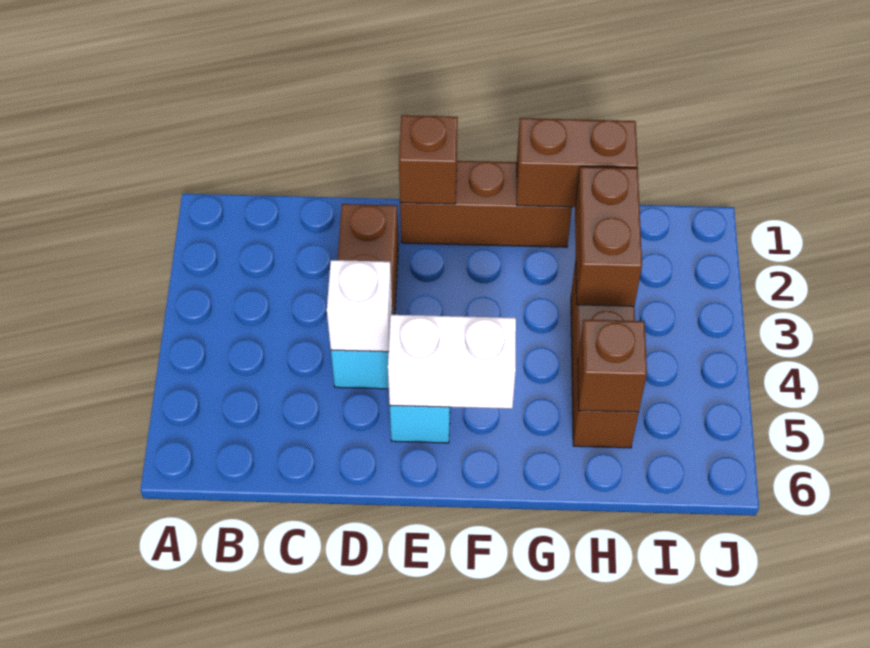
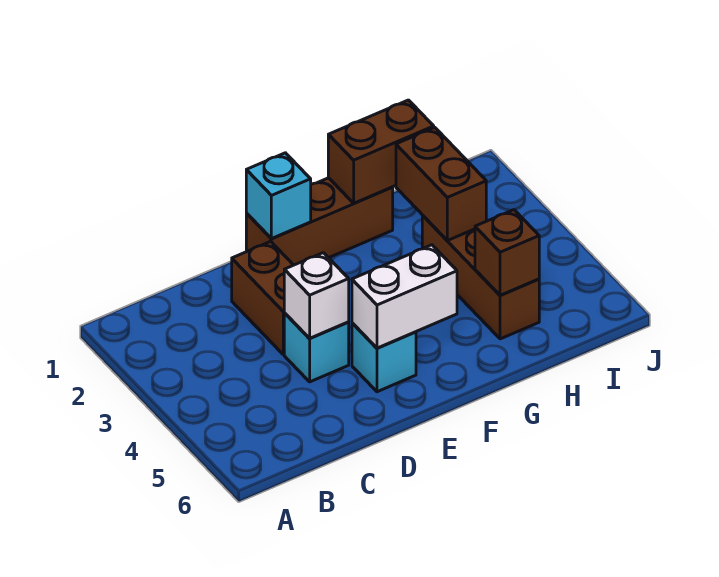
brown 1x1 brick [399,115,458,204] -> cyan 1x1 brick [246,153,311,239]

